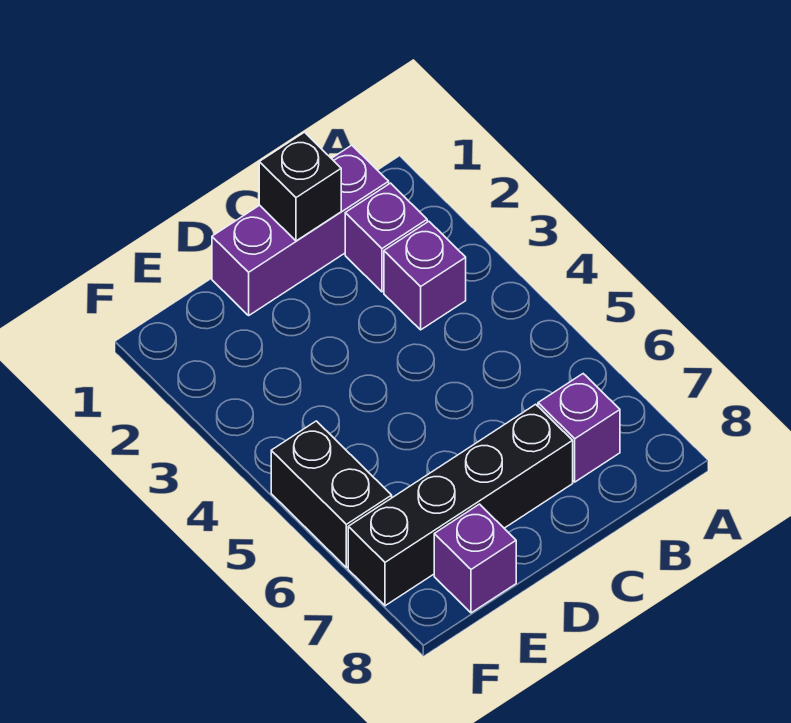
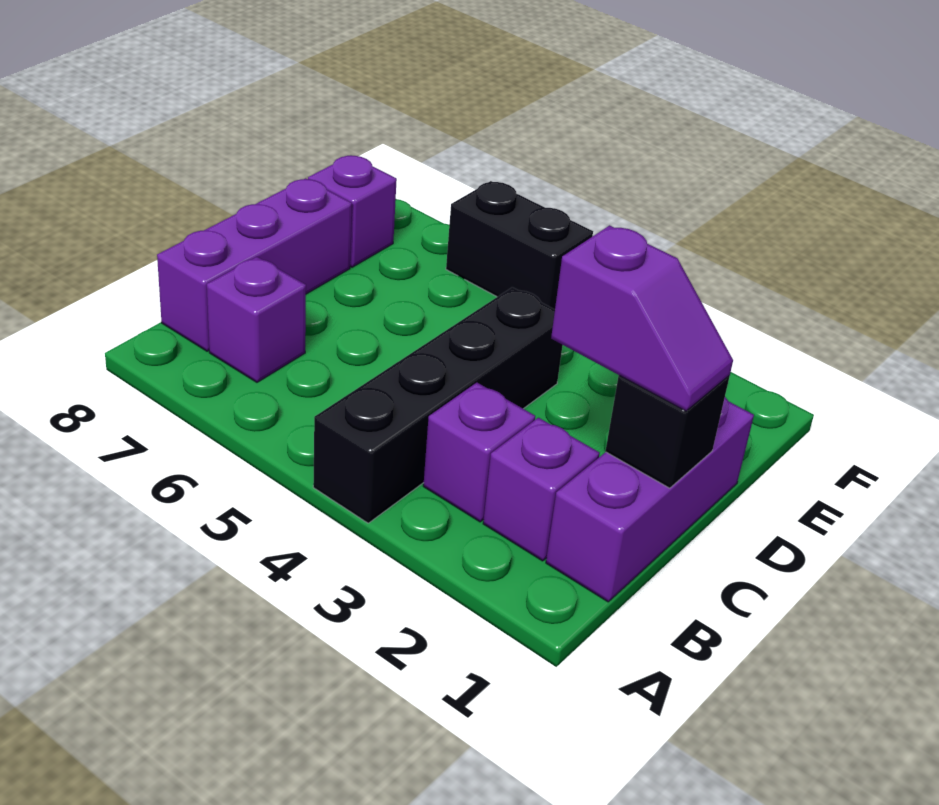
none -> purple 1x3 brick [157,178,352,351]
none -> purple 1x2 slope [551,225,733,411]
black 1x4 brick [348,404,573,606] -> black 1x4 brick moved to [313,287,563,523]

